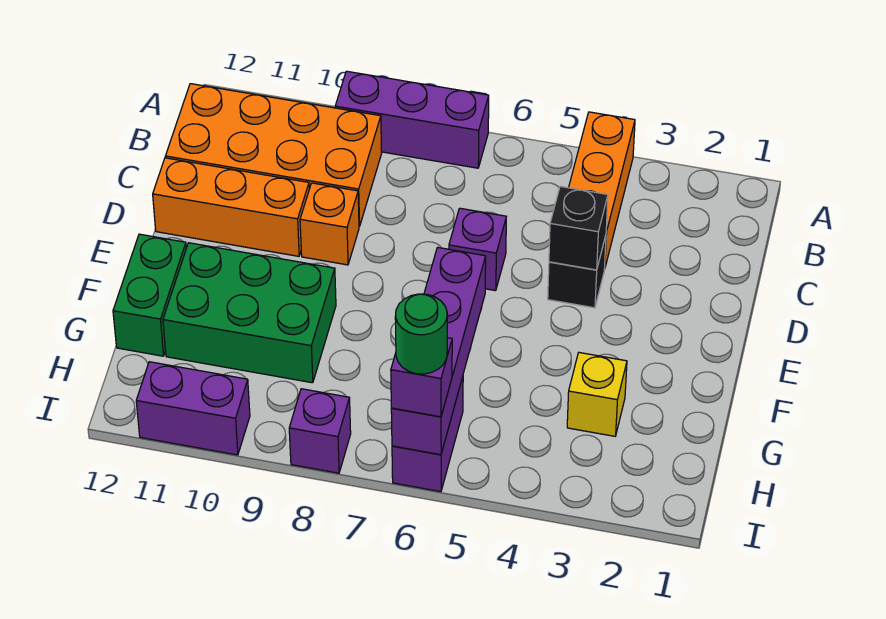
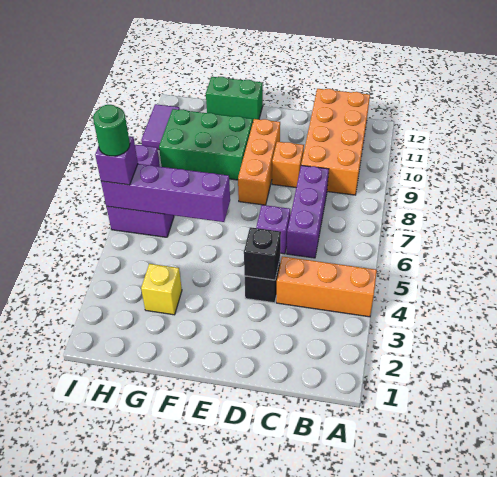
purple 1x3 brick [335,71,489,168] -> purple 1x3 brick moved to [287,165,329,258]
orange 1x3 brick [153,158,309,256] -> orange 1x3 brick moved to [238,119,280,205]
green 2x3 brick [163,243,336,383] -> green 2x3 brick turned to [159,109,253,180]
purple 1x2 brick [136,362,250,455] -> purple 1x2 tile [141,104,180,150]

